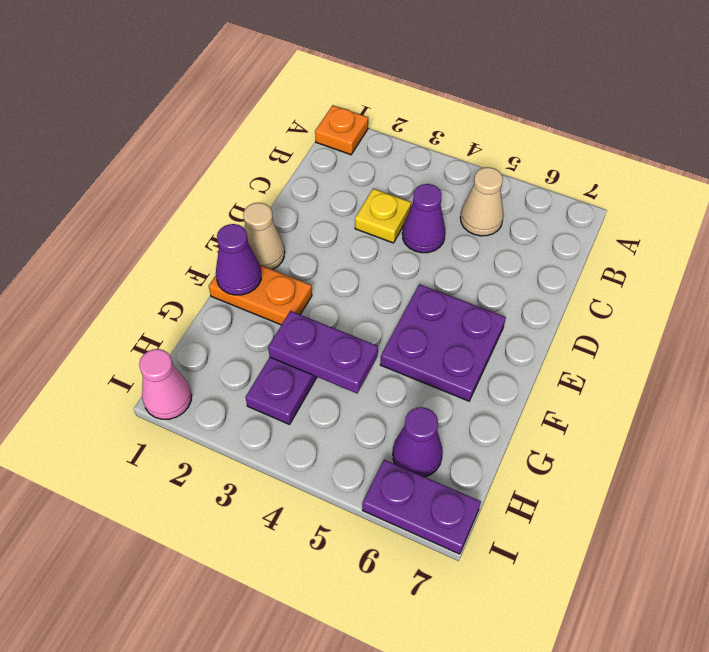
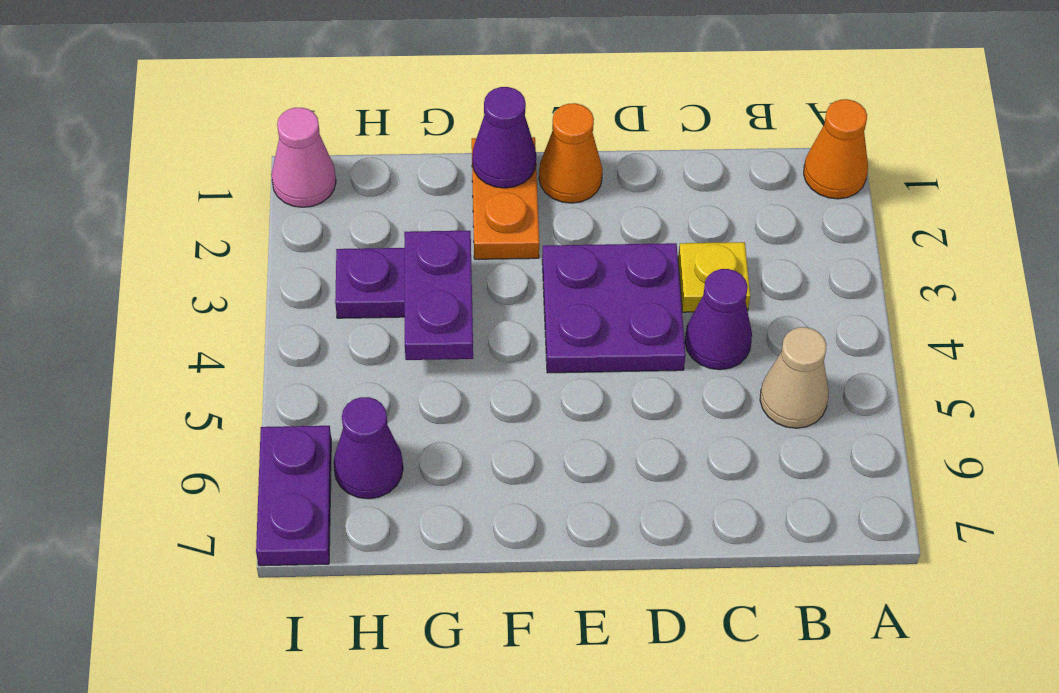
orange 1x1 plate [315,105,368,155] -> orange 1x1 cone [804,99,868,199]
tan 1x1 cone [243,203,285,270] -> orange 1x1 cone [539,103,603,203]
purple 2x2 plate [380,284,506,401] -> purple 2x2 plate moved to [542,243,686,373]

